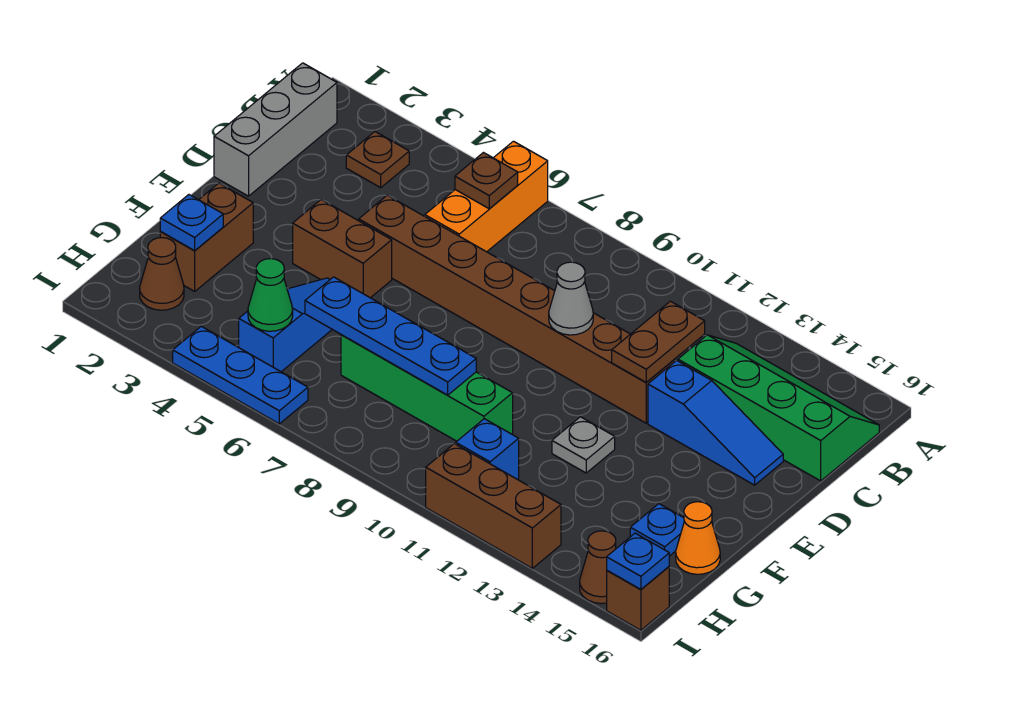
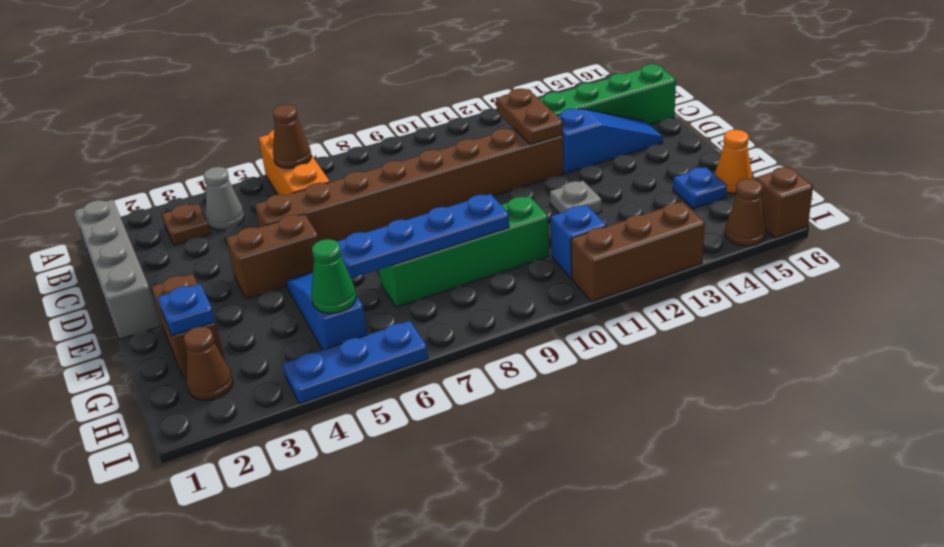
grey 1x3 brick [214,63,337,196] -> grey 1x4 brick [75,199,160,339]
brown 1x1 plate [455,153,518,209] -> brown 1x1 cone [273,104,311,168]
grey 1x1 cone [549,262,593,335] -> grey 1x1 cone moved to [204,167,244,230]
blue 1x1 plate [607,533,669,590] -> none

